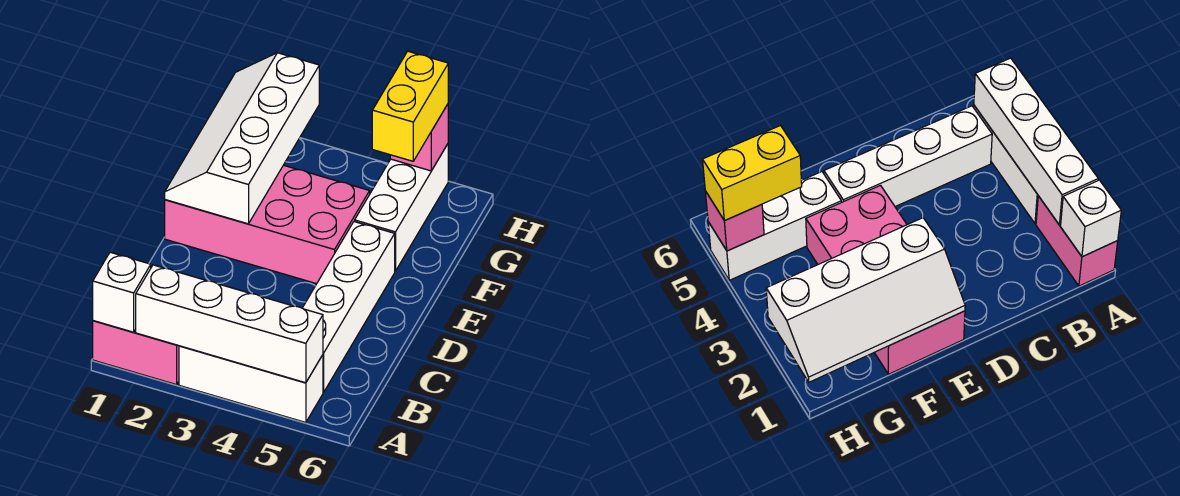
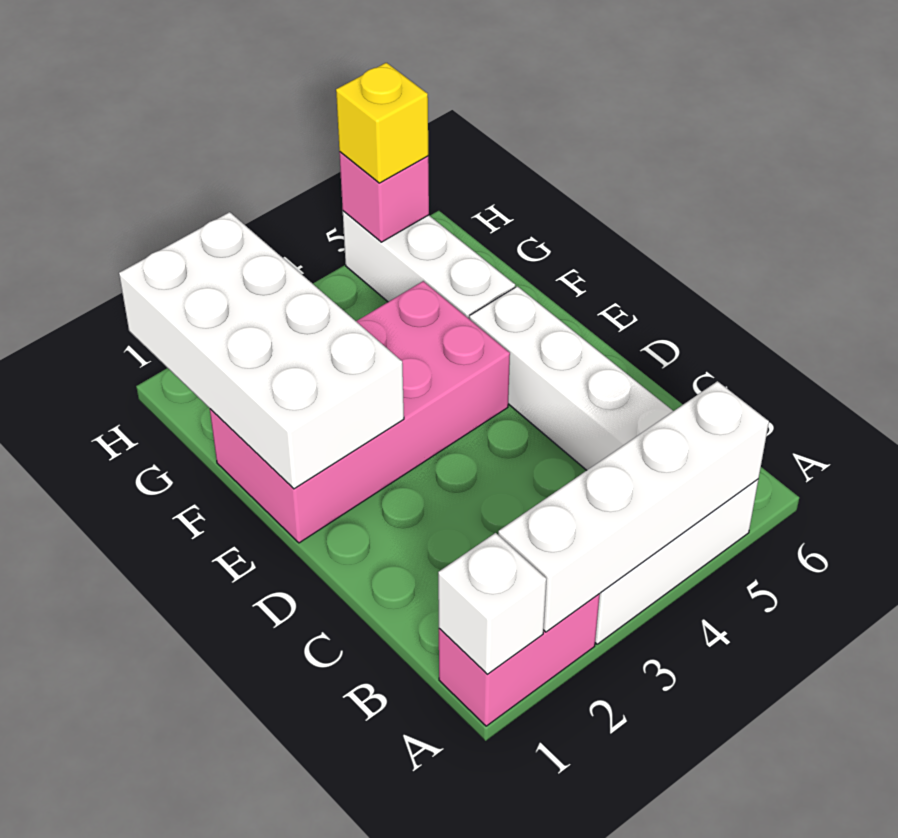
white 2x4 slope [165,53,319,224] -> white 2x4 brick [119,212,404,489]
yellow 1x2 brick [372,51,448,161] -> yellow 1x1 brick [336,63,428,183]

